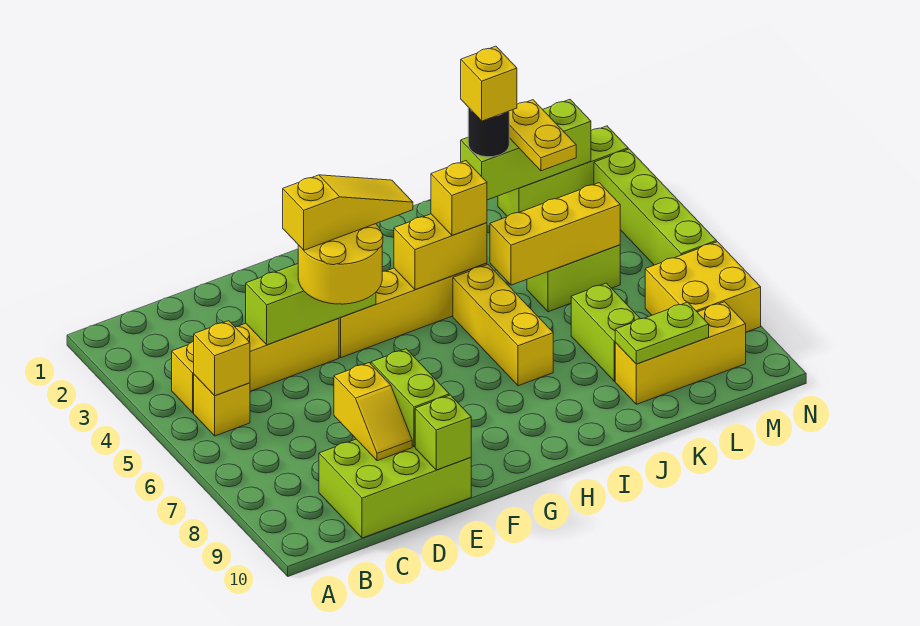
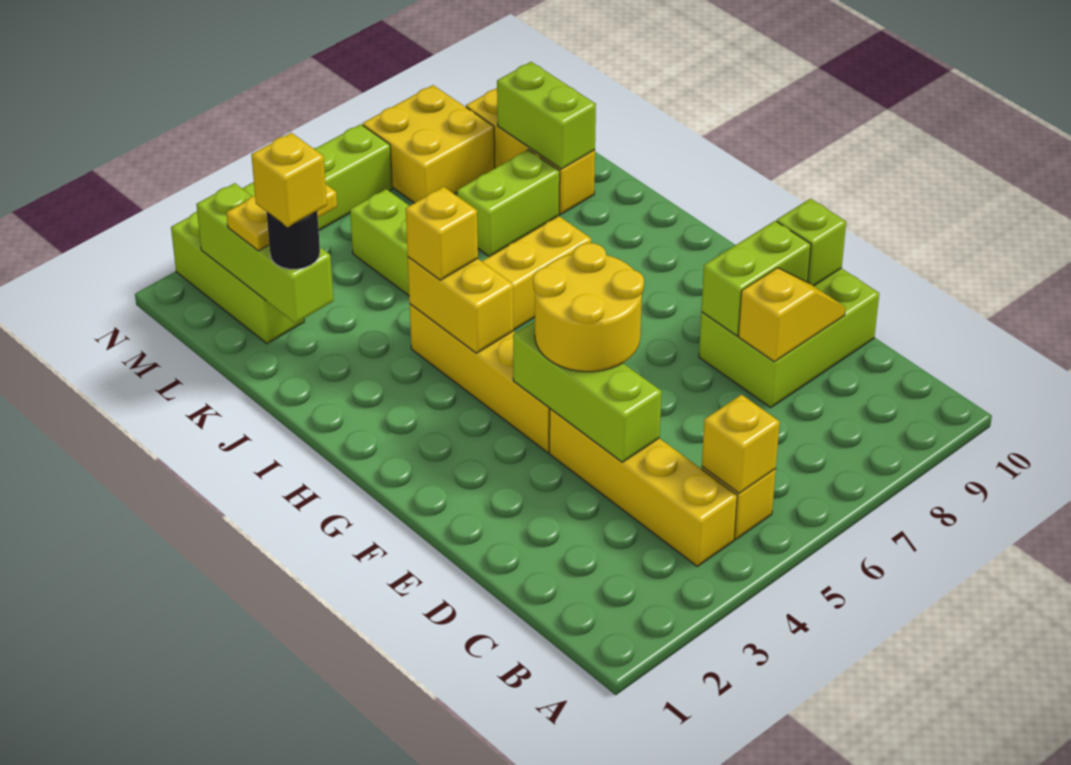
lime 2x3 brick [319,439,471,538] -> lime 2x3 brick turned to [699,268,879,407]
yellow 1x3 slope [283,175,413,250] -> none
yellow 1x3 brick [490,183,620,285] -> none
lime 1x2 plate [615,302,709,364] -> lime 1x2 brick [497,62,596,169]

